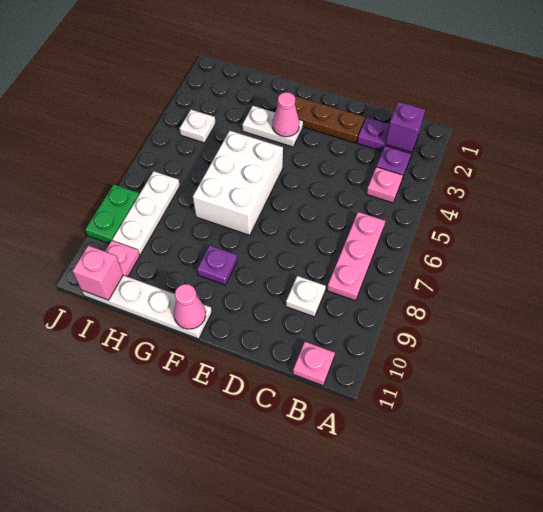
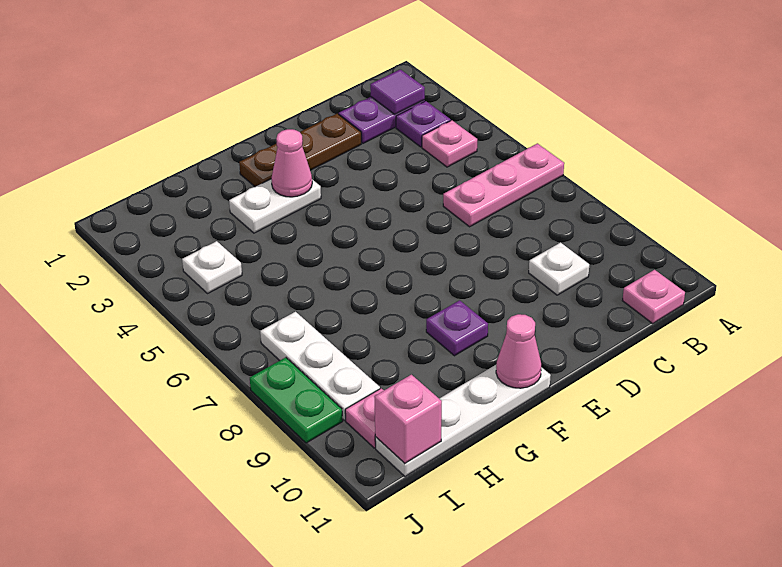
purple 1x1 brick [386,102,425,152] -> purple 1x1 tile [370,69,425,114]
pink 1x3 plate [327,212,385,301] -> pink 1x3 plate turned to [443,143,564,227]
white 2x3 brick [193,131,283,235] -> none

